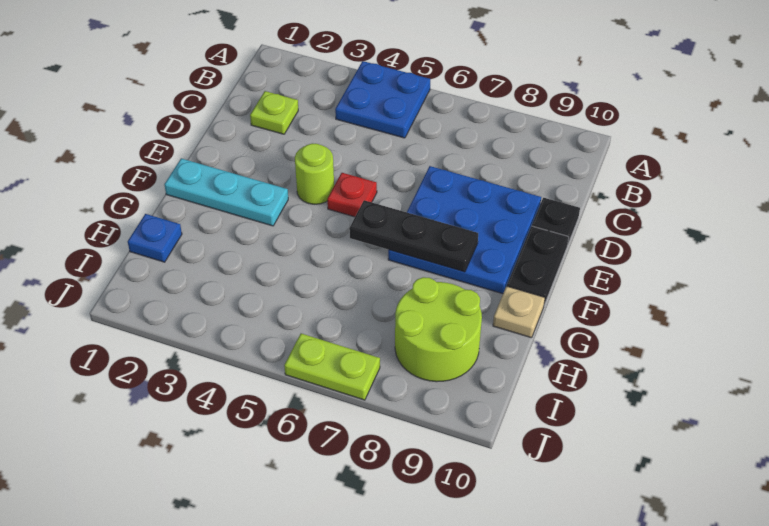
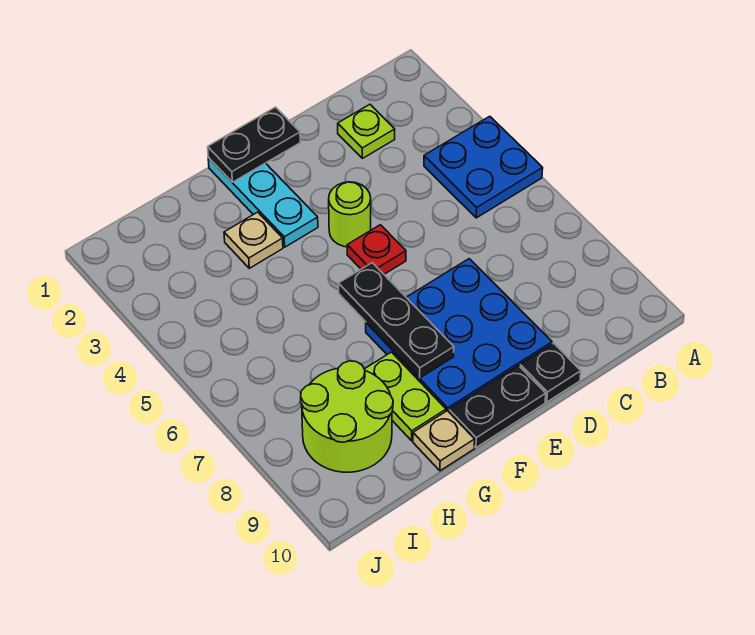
none -> black 1x2 plate [208,107,300,182]
none -> tan 1x1 plate [224,212,283,268]
blue 1x1 plate [128,214,182,262] -> none
lime 1x2 plate [284,333,380,400] -> lime 1x2 plate moved to [364,352,446,441]

